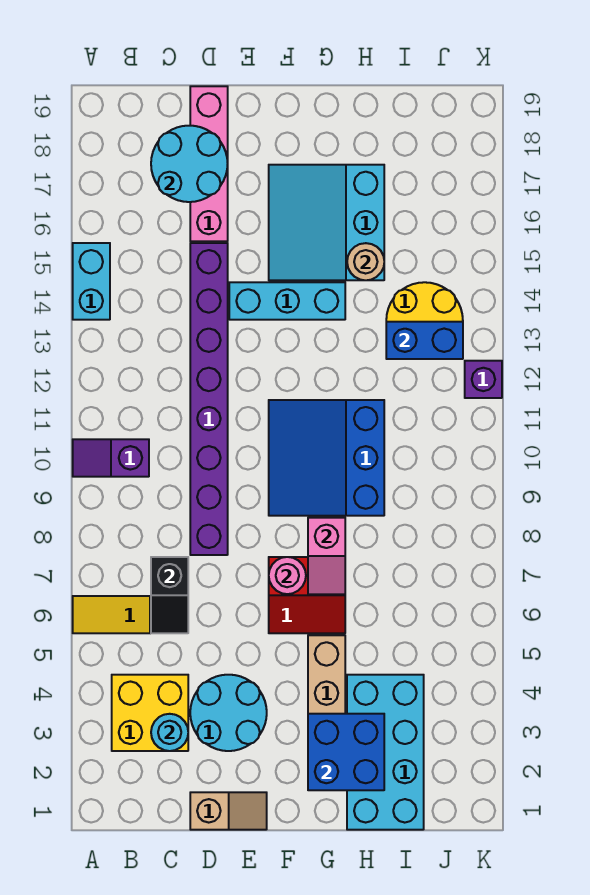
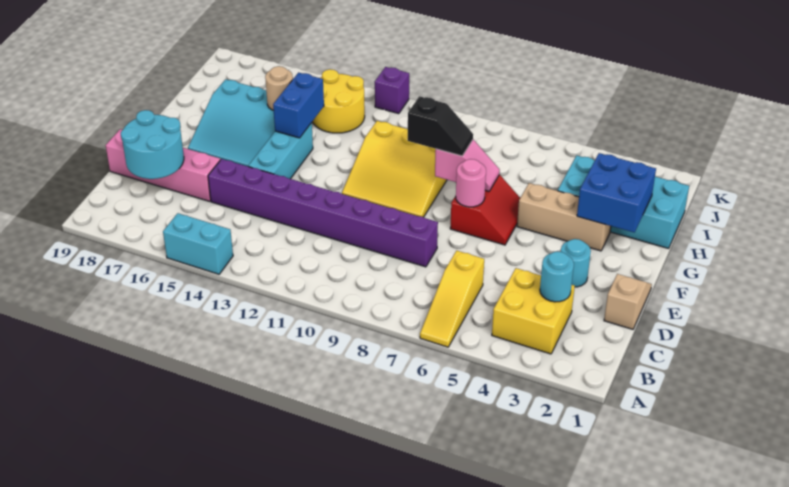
purple 1x2 slope [73,439,149,477] -> none
black 1x2 slope [151,557,188,633] -> black 1x2 slope moved to [408,96,473,156]
cyan 2x2 round brick [190,675,267,751] -> cyan 1x1 round brick [561,239,591,287]
blue 3x3 slope [269,400,384,516] -> yellow 3x3 slope [342,121,447,217]
blue 1x2 brick [386,322,463,359] -> blue 1x2 brick moved to [273,73,324,138]

